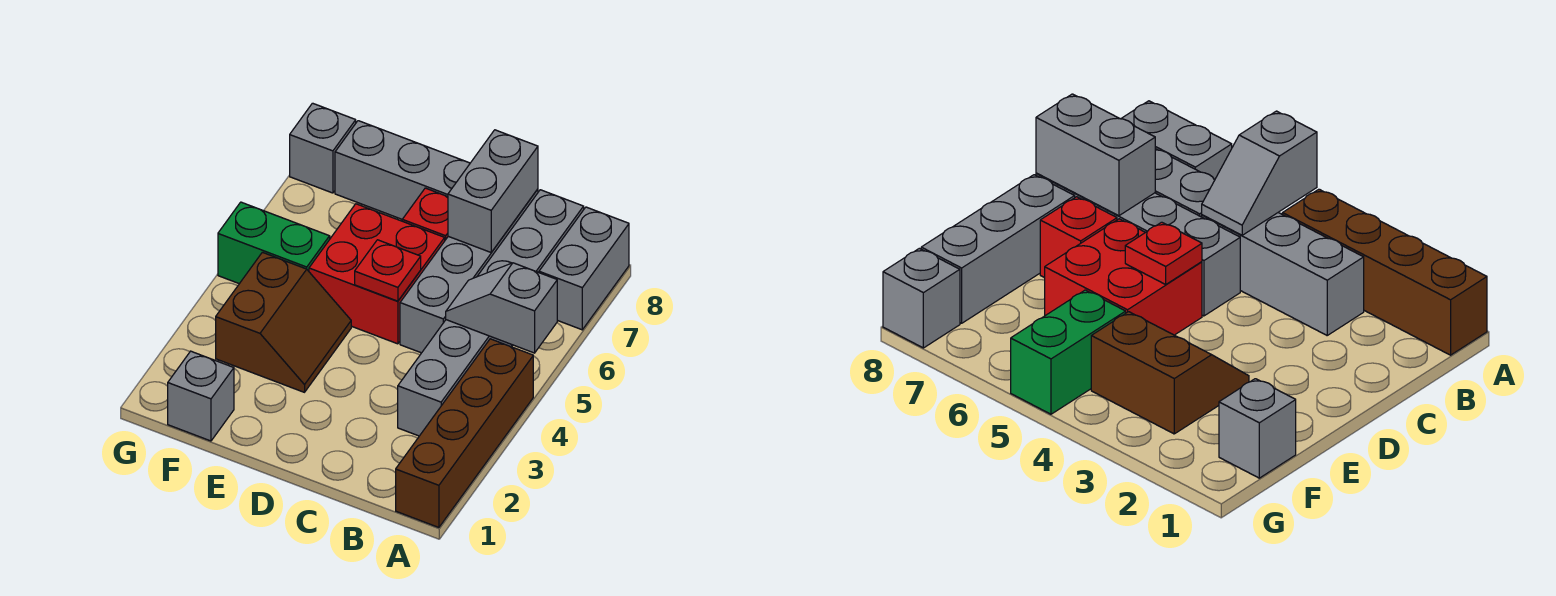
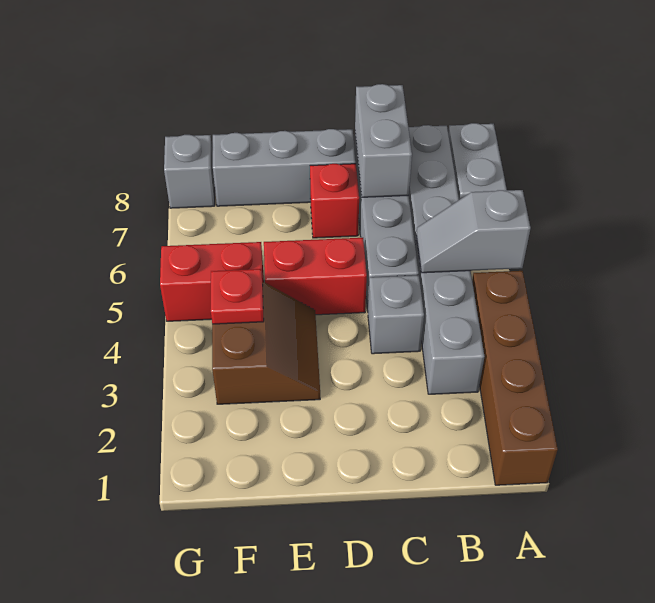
red 2x2 brick [309,204,445,344] -> red 1x2 brick [264,238,367,315]
red 1x1 plate [355,240,421,301] -> red 1x1 plate moved to [211,269,264,324]
grey 1x1 brick [168,351,234,441] -> grey 1x1 brick moved to [368,275,424,354]
green 1x2 brick [218,202,330,284] -> red 1x2 brick [160,242,264,321]

